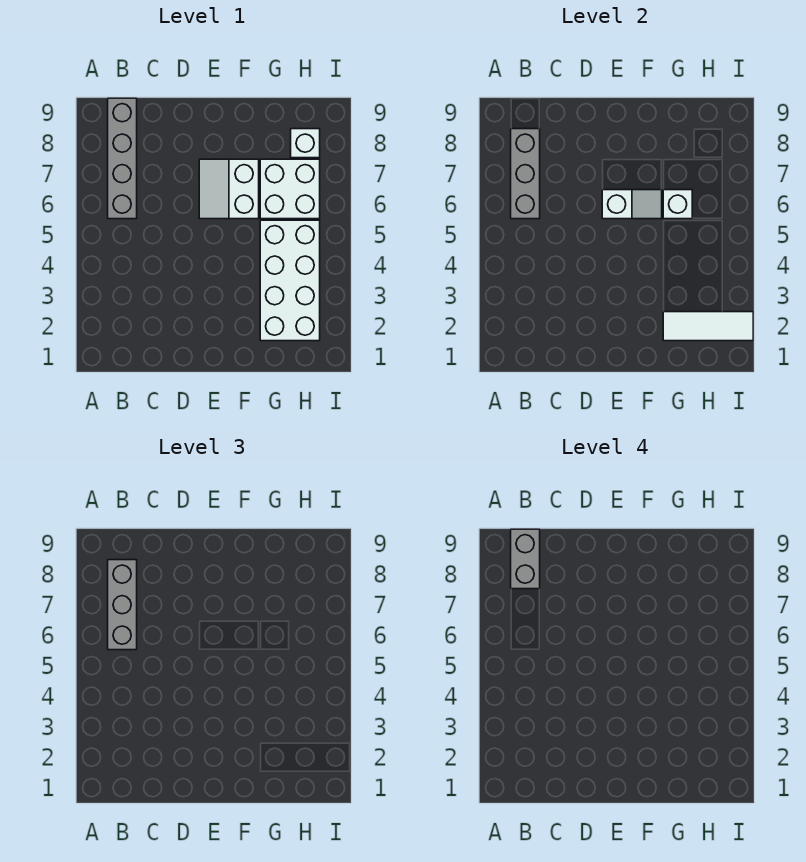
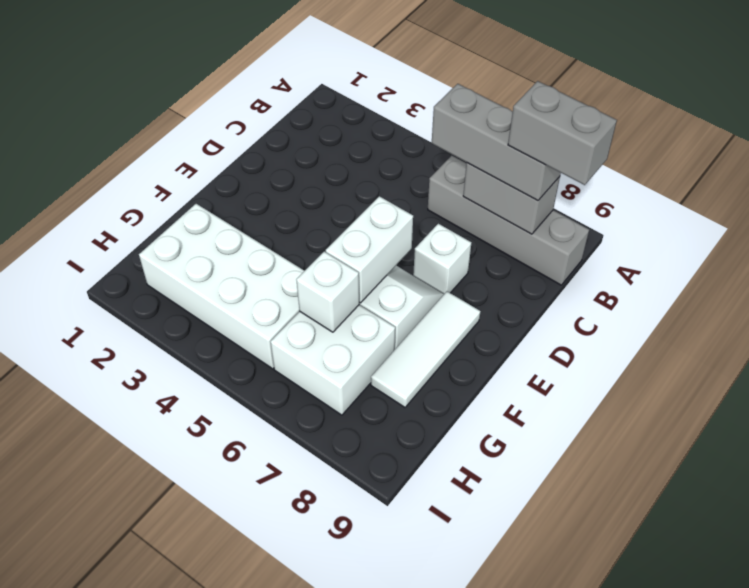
grey 1x3 brick [511,129,540,219] -> grey 1x2 brick [463,163,560,234]
white 1x2 slope [602,190,662,219] -> white 1x2 brick [326,196,413,303]
white 1x3 tile [663,312,753,341] -> white 1x3 tile moved to [371,291,480,407]
white 1x1 brick [291,129,320,158] -> white 1x1 brick moved to [413,224,471,294]

